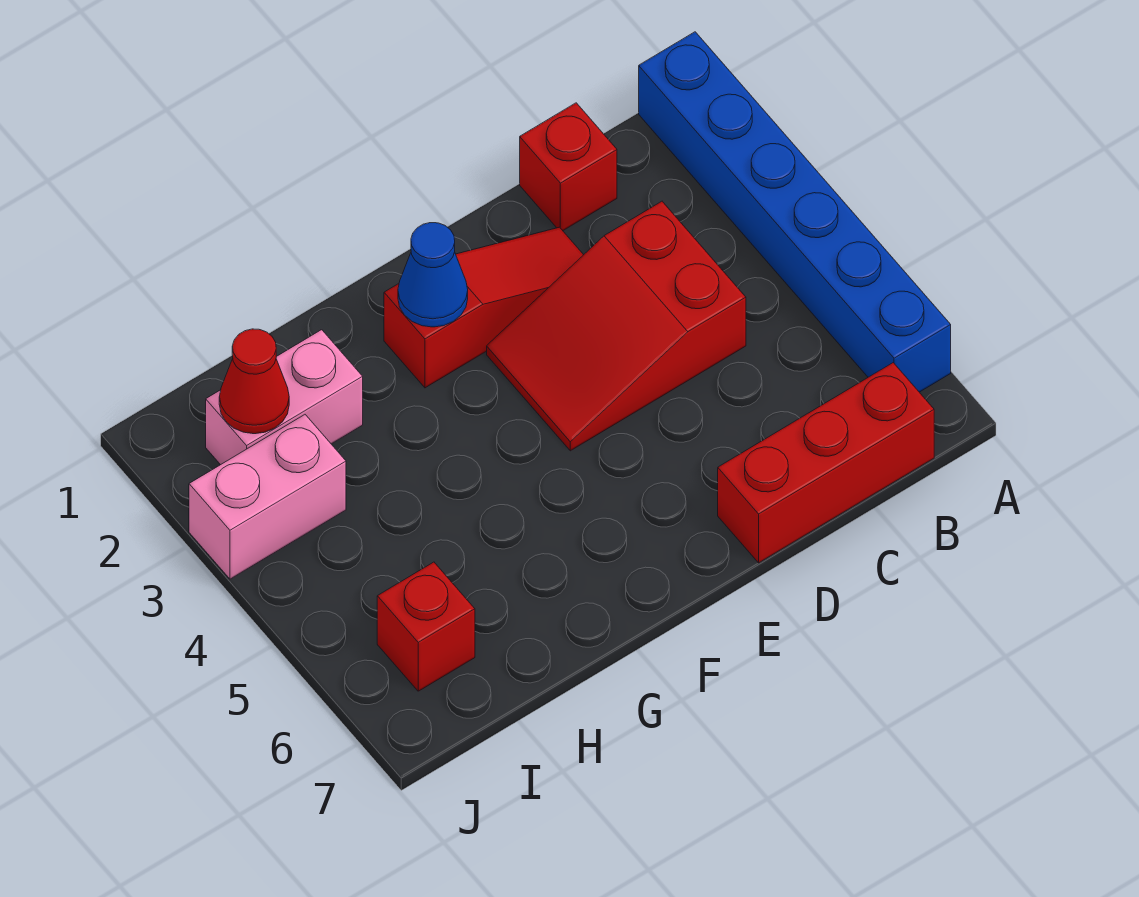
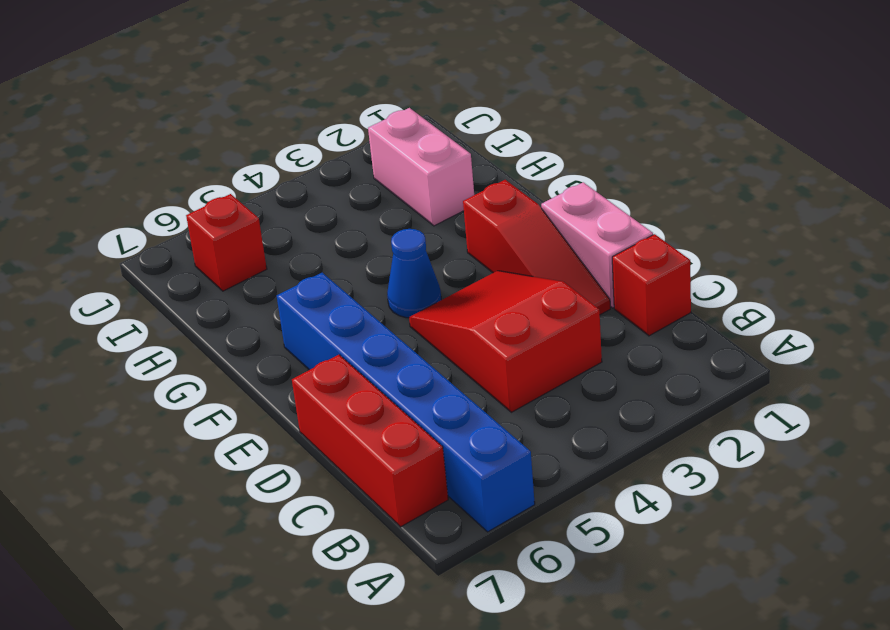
blue 1x6 brick [639,32,951,392] -> blue 1x6 brick turned to [277,273,535,532]
blue 1x1 cone [398,223,468,327] -> blue 1x1 cone moved to [387,229,441,318]
red 1x1 cone [219,329,289,434] -> none
pink 1x2 brick [189,415,346,579] -> pink 1x2 brick moved to [541,182,653,308]

